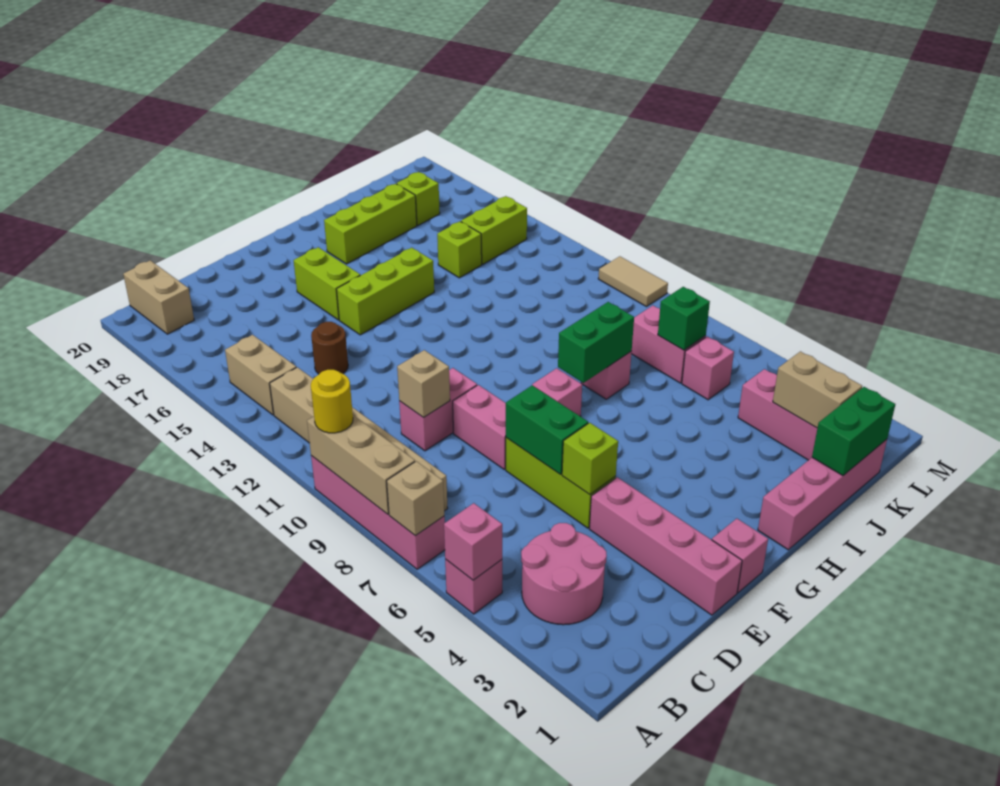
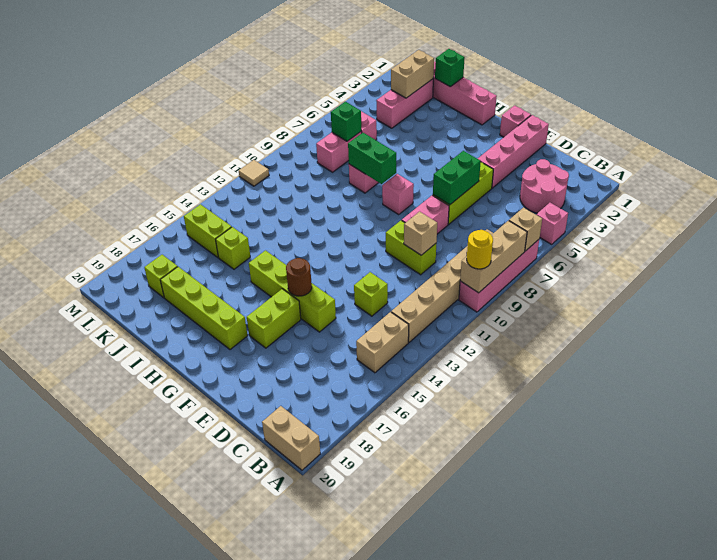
pink 1x1 brick [444,503,502,580] -> none
tan 1x2 brick [123,260,194,334] -> tan 1x2 brick turned to [262,406,320,470]
pink 1x2 brick [399,368,477,451] -> lime 1x2 brick [386,220,436,275]
brown 1x1 round brick [311,322,348,374] -> brown 1x1 round brick moved to [286,258,312,296]
lime 1x1 brick [562,423,618,495] -> lime 1x1 brick moved to [354,272,388,316]
lime 1x3 brick [337,248,434,335] -> lime 1x4 brick [249,250,336,332]
lime 1x3 brick [324,184,417,264] -> lime 1x4 brick [160,267,248,350]
green 1x2 brick [812,387,895,476] -> green 1x1 brick [435,49,465,86]
tan 1x2 tile [598,256,668,307] -> tan 1x1 tile [239,160,269,186]

